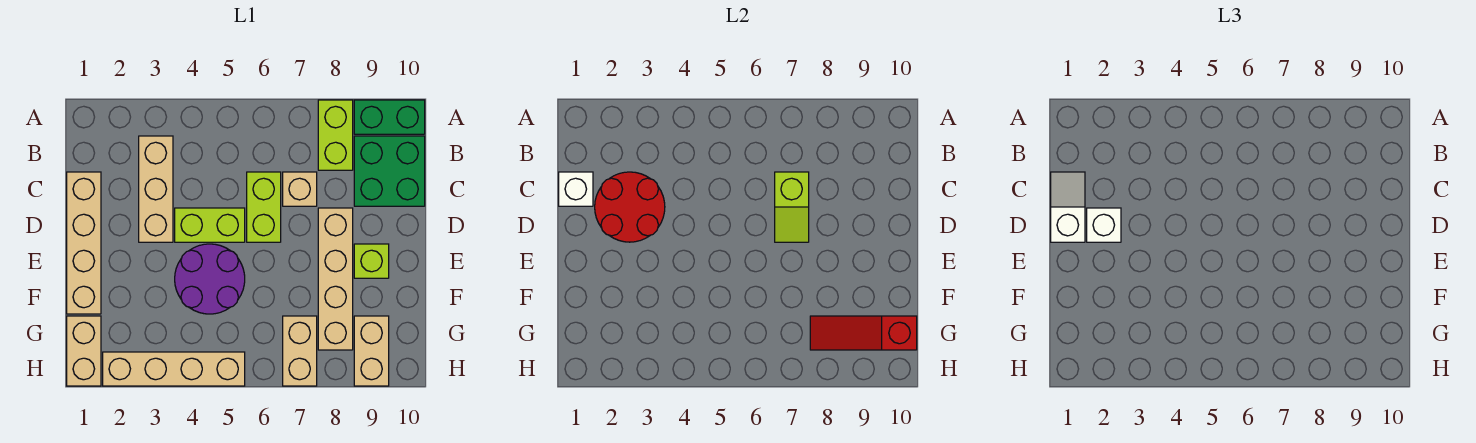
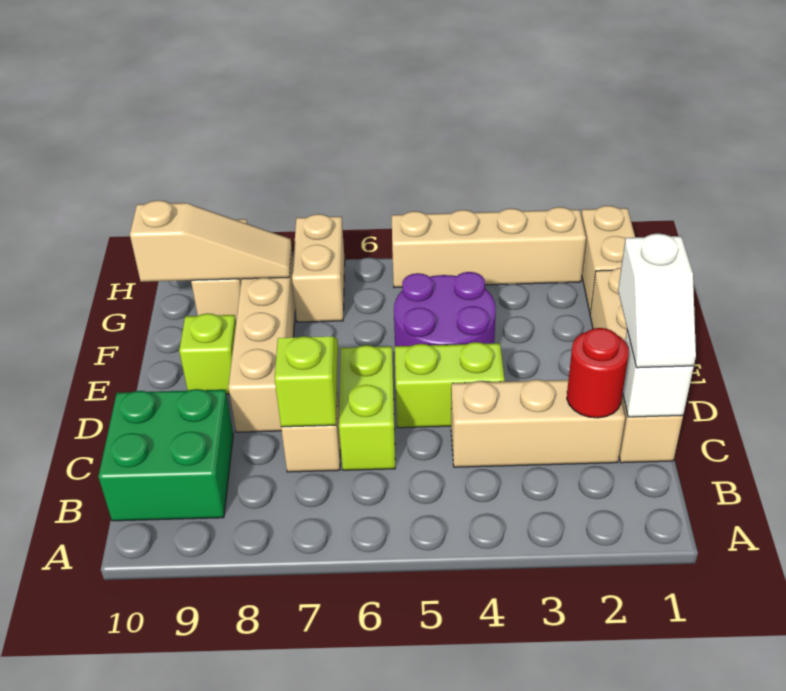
lime 1x2 brick [318,100,353,170] -> none
green 1x2 brick [354,100,425,134] -> none
tan 1x3 brick [139,136,173,242] -> tan 1x3 brick turned to [451,380,625,467]
red 2x2 round brick [595,172,665,242] -> red 1x1 round brick [567,328,629,418]
white 1x1 brick [1087,208,1121,242] -> none
red 1x3 slope [810,316,917,350] -> tan 1x3 slope [130,200,292,282]

